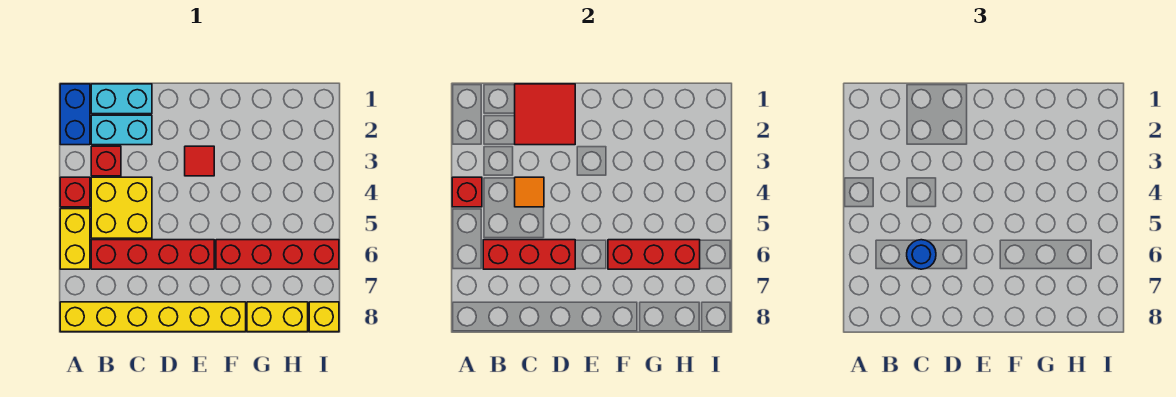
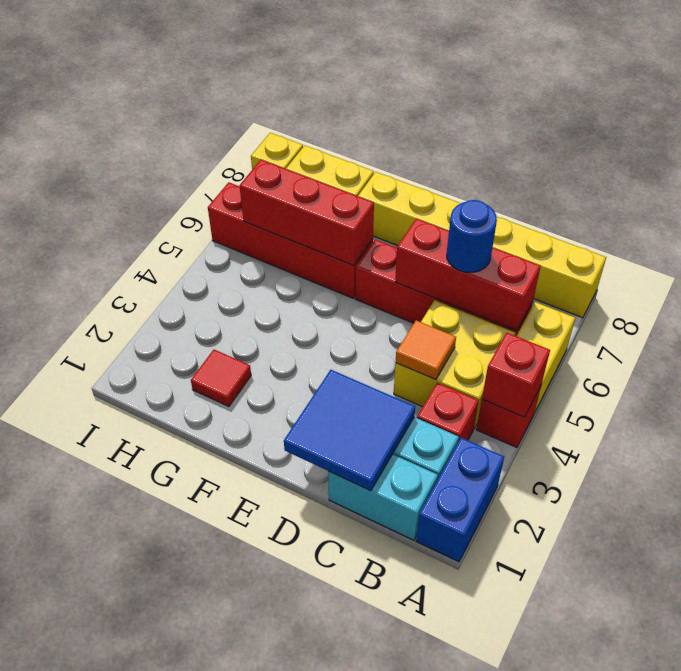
red 2x2 tile [515,84,575,145] -> blue 2x2 tile [284,370,415,491]
red 1x1 tile [185,146,214,176] -> red 1x1 tile moved to [191,350,251,406]

